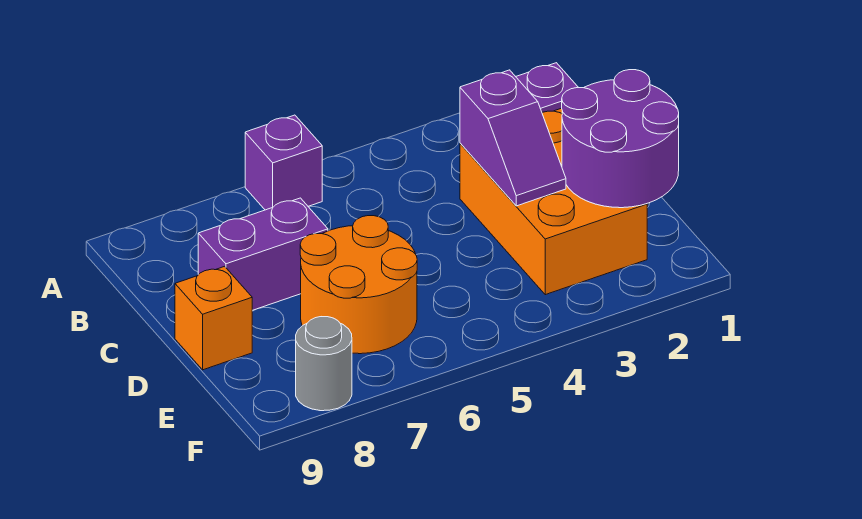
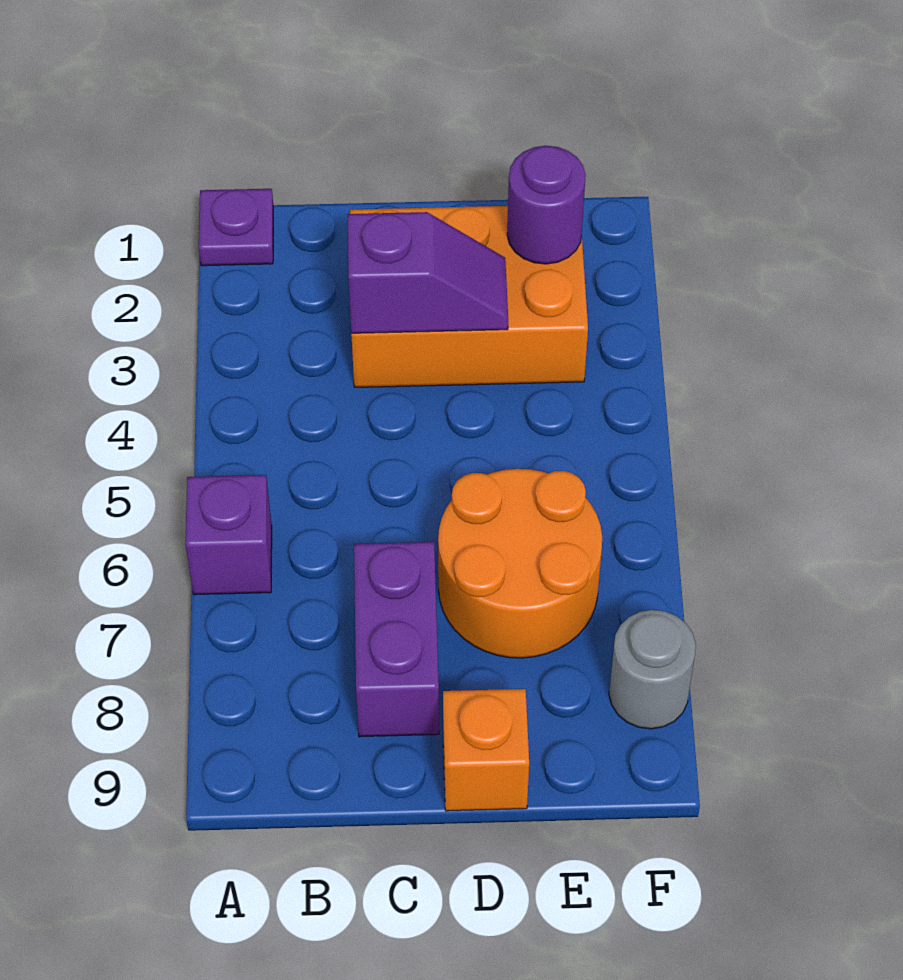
purple 2x2 round brick [562,70,679,208] -> purple 1x1 round brick [507,146,586,264]

